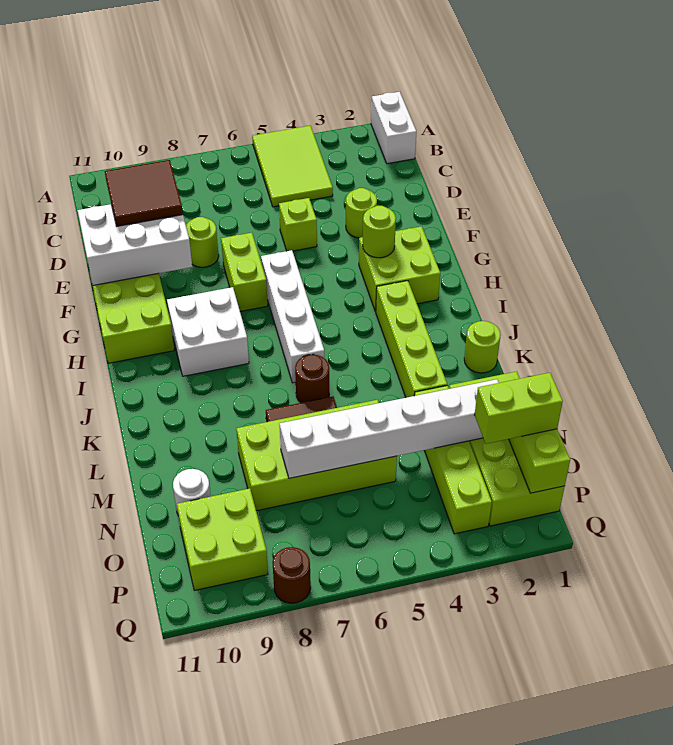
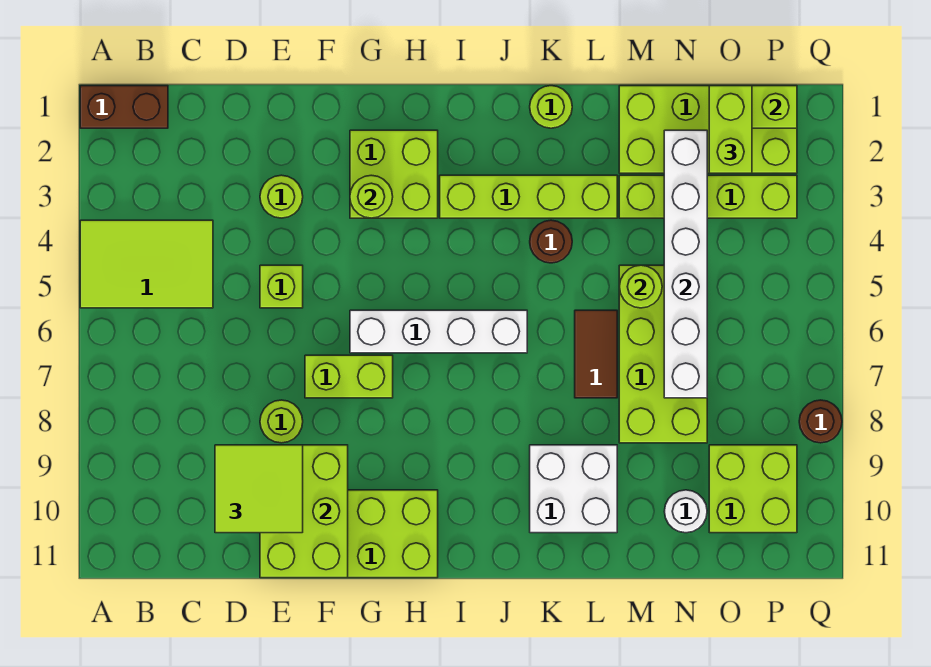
white 1x2 brick [371,92,416,164] -> brown 1x2 brick [80,86,168,128]
brown 2x2 tile [105,160,183,226] -> lime 2x2 tile [215,445,303,533]
white 2x3 brick [78,204,192,286] -> lime 2x3 brick [260,445,348,578]
white 2x2 brick [167,287,249,376] -> white 2x2 brick moved to [530,445,617,533]
brown 1x1 round brick [295,354,329,403] -> brown 1x1 round brick moved to [530,220,572,263]
none -> lime 1x1 round brick [620,265,662,308]

